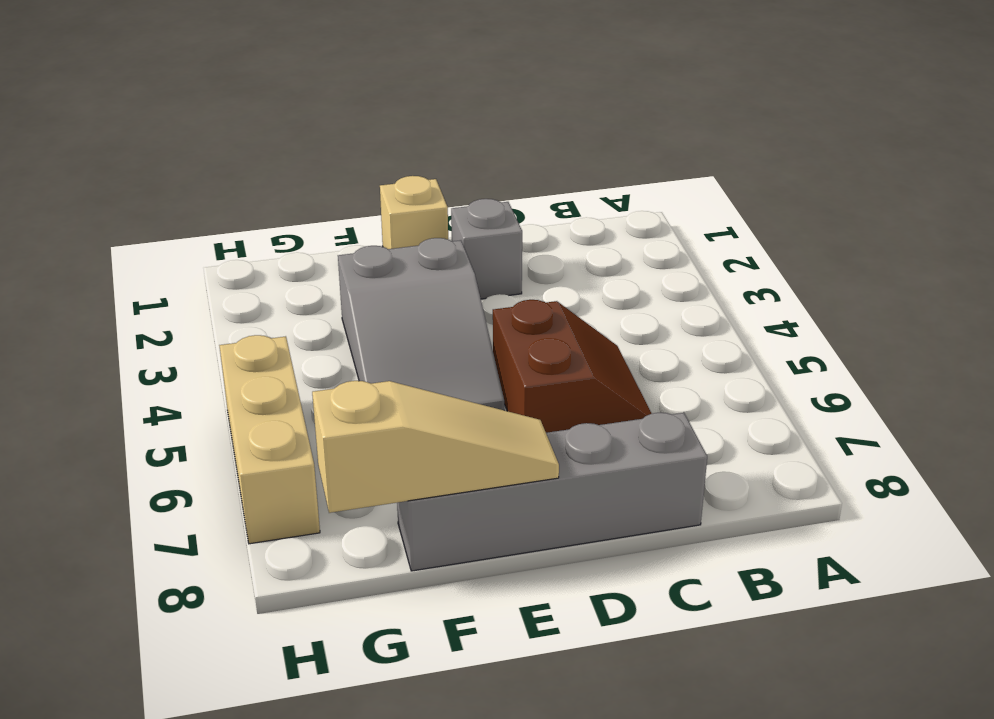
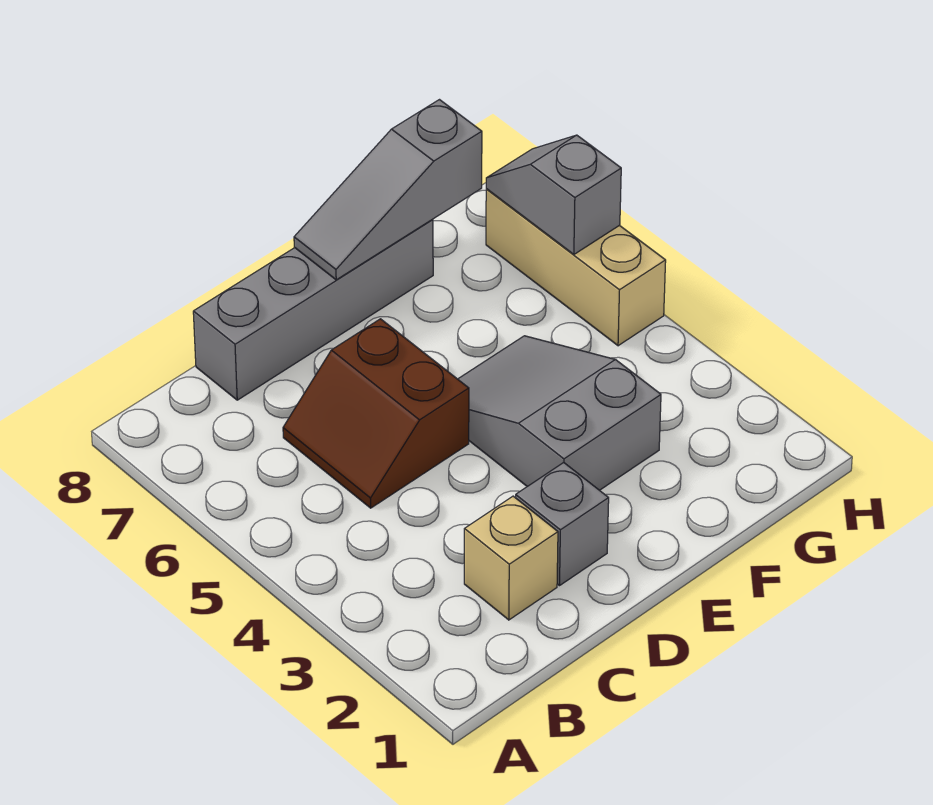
tan 1x1 brick [380,176,448,249] -> tan 1x1 brick moved to [464,496,558,620]
tan 1x3 slope [312,381,559,513] -> grey 1x3 slope [294,100,482,280]
none -> grey 1x2 slope [486,135,621,254]

